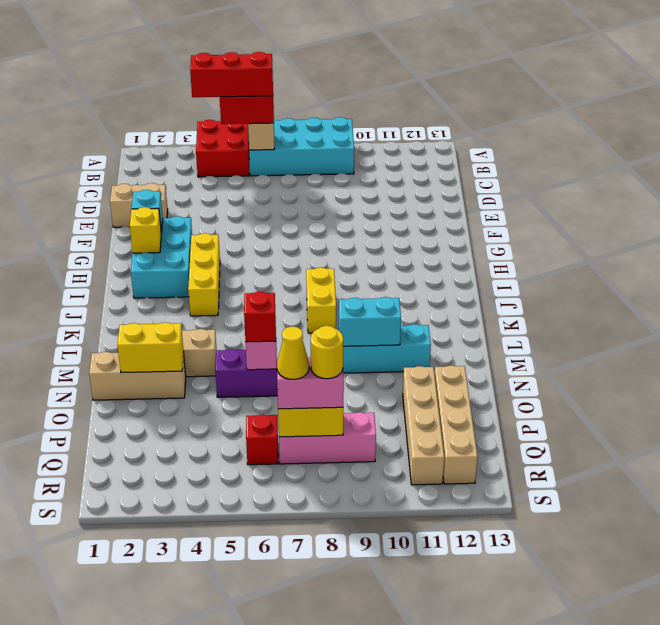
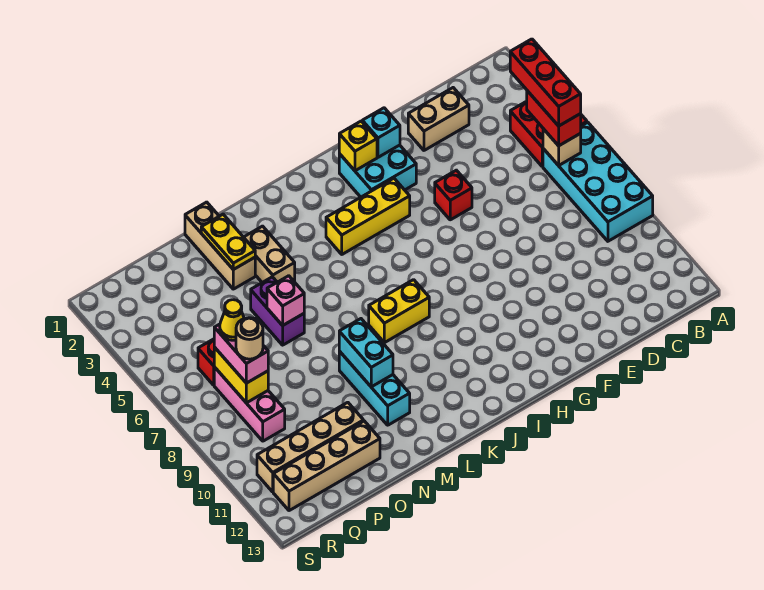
tan 1x2 brick [110,183,168,227] -> tan 1x2 brick turned to [408,88,469,150]
cyan 2x3 brick [131,216,192,298] -> cyan 2x2 brick [339,145,416,197]
yellow 1x2 brick [117,322,183,373] -> yellow 1x2 plate [201,214,255,270]
red 1x1 brick [244,292,276,342] -> red 1x1 brick moved to [435,170,472,220]
yellow 1x1 round brick [311,326,343,379] -> tan 1x1 round brick [236,318,263,359]

